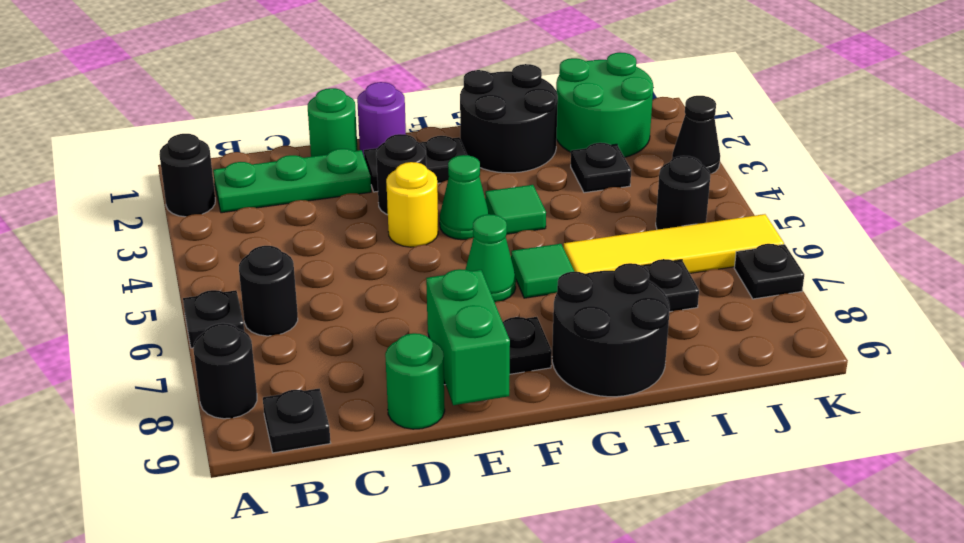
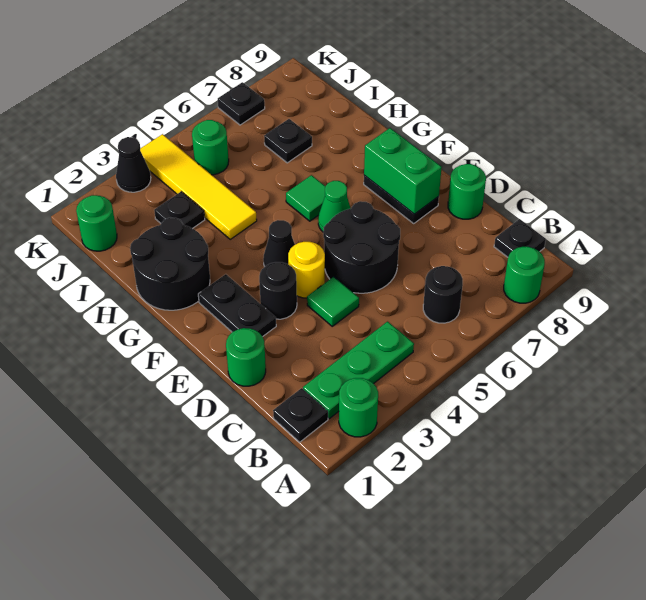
black 1x1 round brick [159,134,215,217] -> green 1x1 round brick [339,378,378,437]
black 1x1 plate [183,290,244,348] -> black 1x1 plate moved to [273,388,328,442]
black 1x1 round brick [193,323,257,419] -> green 1x1 round brick [504,247,545,303]
green 1x3 plate [213,149,371,213] -> green 1x3 plate turned to [303,322,414,419]
purple 1x1 round brick [357,82,406,156] -> none
green 1x2 brick [426,269,510,405] -> green 1x2 brick turned to [364,128,442,214]
green 1x1 cone [440,155,489,240] -> black 1x1 cone [263,220,295,267]
green 1x1 tile [485,185,546,234] -> green 1x1 tile moved to [307,277,359,326]
black 2x2 round brick [552,263,670,397] -> black 2x2 round brick moved to [323,201,400,293]
yellow 1x4 tile [564,214,784,274] -> yellow 1x4 tile moved to [140,134,257,239]
green 2x2 round brick [556,53,653,157] -> green 1x1 round brick [76,195,117,251]
black 1x1 round brick [656,156,710,230] -> green 1x1 round brick [192,120,229,175]

